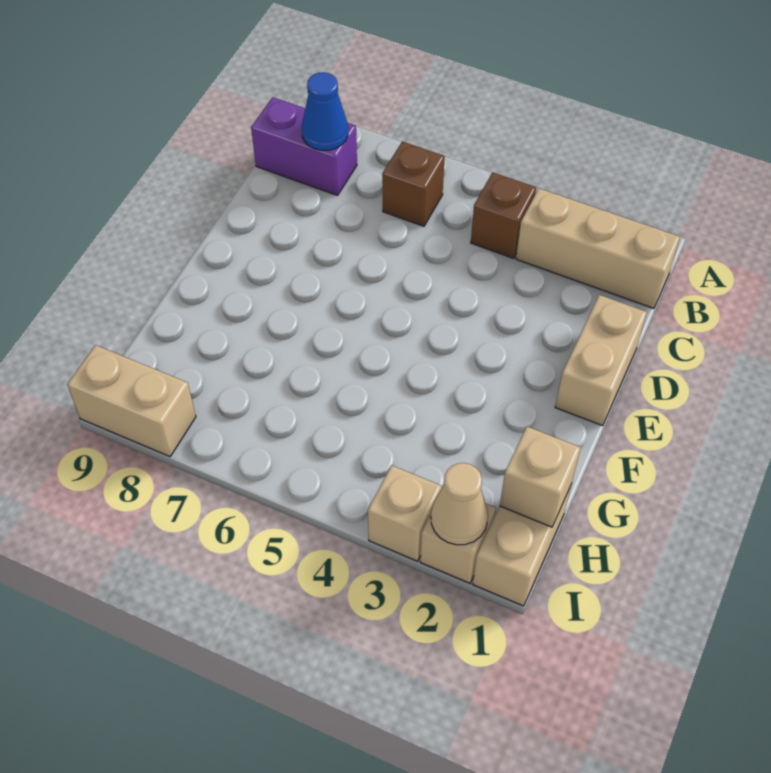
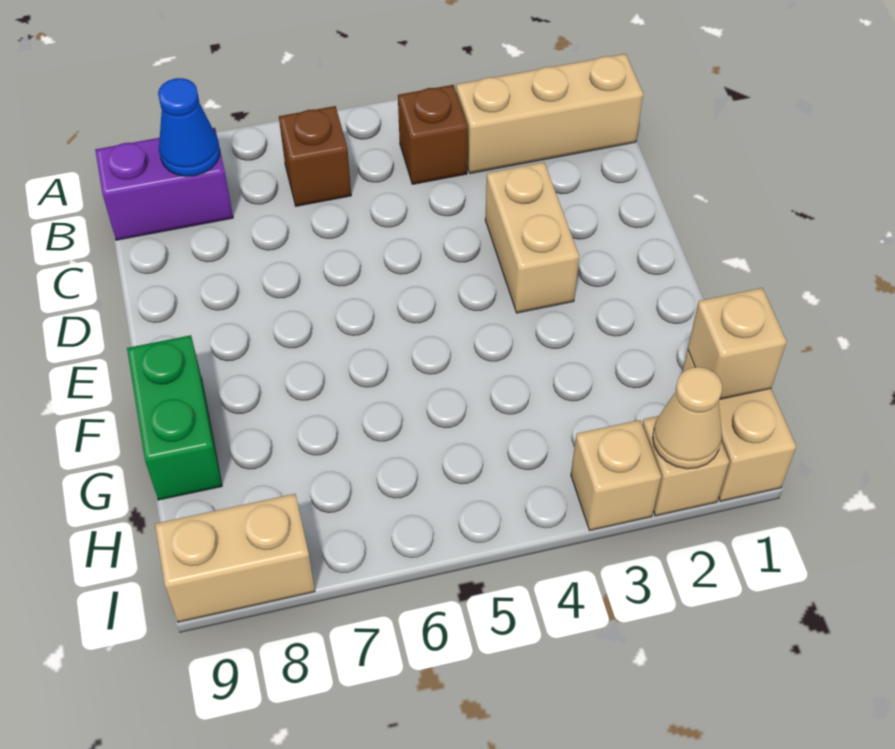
tan 1x2 brick [555,295,647,426] -> tan 1x2 brick moved to [485,162,579,313]
none -> green 1x2 brick [127,335,222,500]

